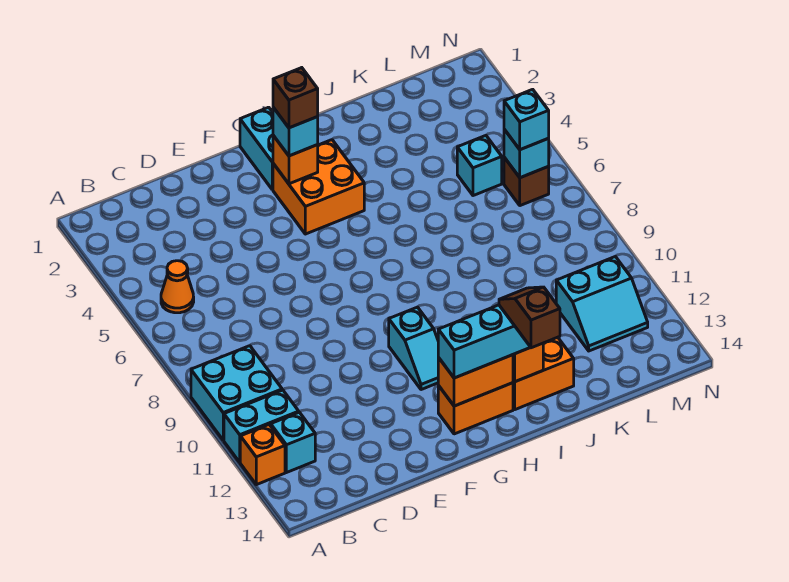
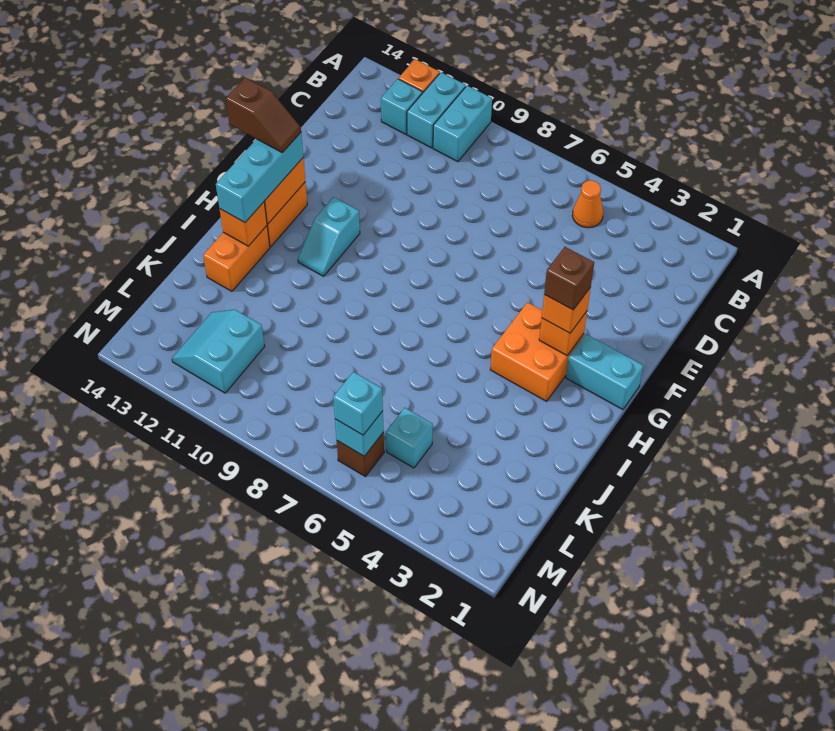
cyan 2x2 brick [191,346,282,440] -> cyan 1x2 brick [433,86,492,162]
cyan 1x1 brick [273,107,318,156] -> orange 1x1 brick [542,287,591,333]
cyan 1x2 slope [389,307,439,390] -> cyan 1x2 slope turned to [298,197,360,276]
brown 1x2 slope [499,287,560,348] -> brown 1x2 slope moved to [226,78,301,153]

